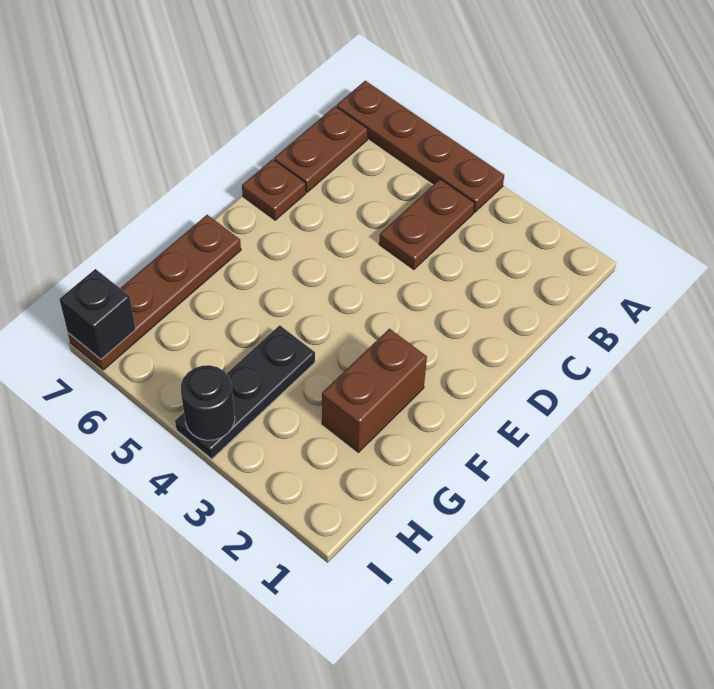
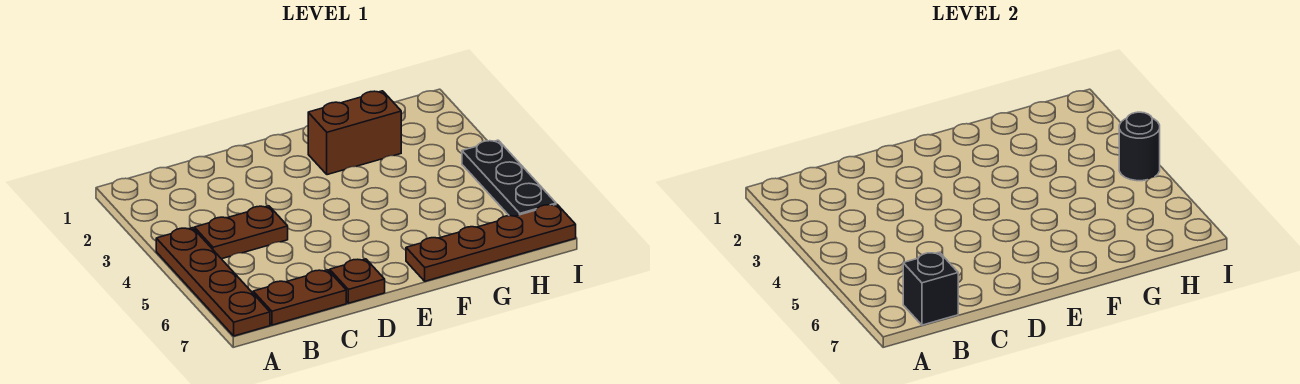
black 1x3 plate [175,325,315,459] -> black 1x3 plate turned to [462,140,556,216]
black 1x1 brick [59,269,136,359] -> black 1x1 brick moved to [903,252,958,325]

